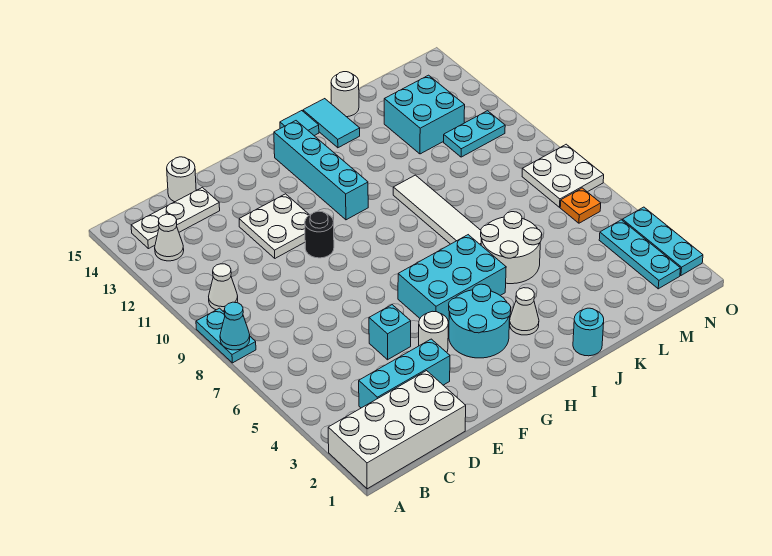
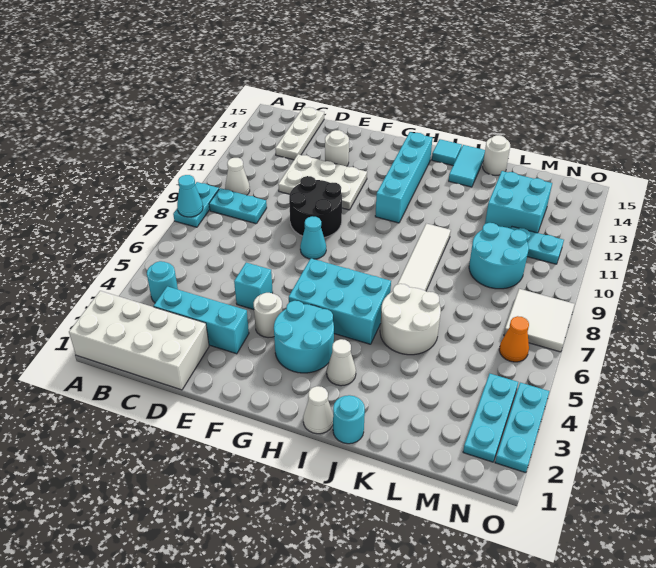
none -> cyan 1x1 round brick [147,261,178,303]
none -> cyan 1x2 plate [209,188,267,224]
white 1x1 cone [155,214,184,261] -> white 1x1 cone moved to [303,386,333,434]
white 1x3 plate [131,187,220,249] -> white 1x3 plate turned to [275,107,324,160]
white 1x1 round brick [167,157,196,202] -> white 1x1 round brick moved to [325,130,349,166]
white 2x2 plate [239,194,309,258] -> white 2x3 plate [278,154,367,210]
none -> cyan 1x1 cone [300,216,326,259]
black 1x1 round brick [305,211,334,258] -> black 2x2 round brick [289,176,342,238]
none -> cyan 2x2 round brick [469,223,529,289]
orange 1x1 plate [560,188,601,223] -> orange 1x1 cone [499,316,529,362]
white 2x2 plate [522,144,604,207] -> white 2x2 tile [504,289,575,352]

